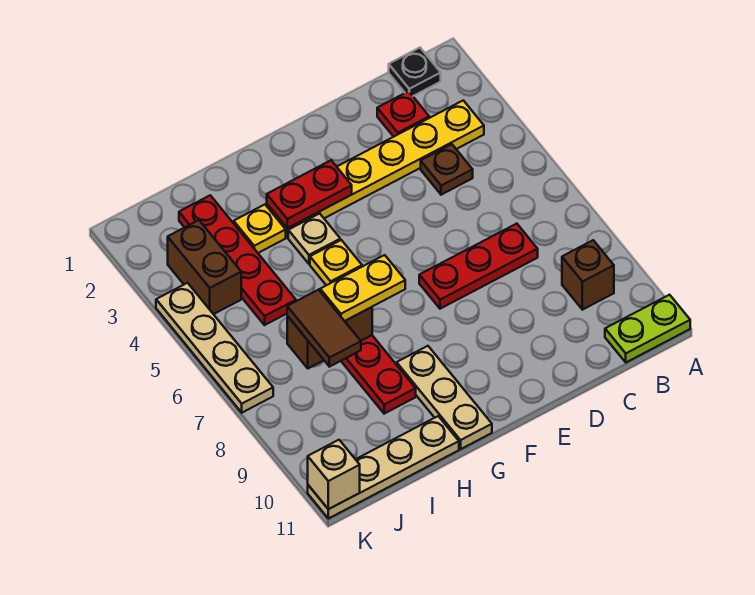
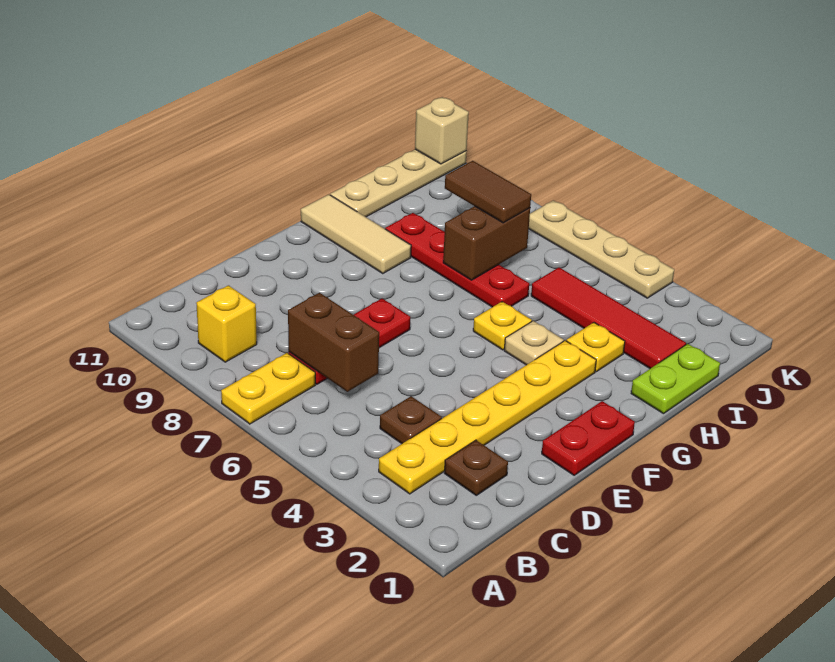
lime 1x2 plate [605,295,690,362] -> lime 1x2 plate moved to [631,344,720,414]
black 1x1 plate [389,48,441,96] -> none
brown 1x1 brick [562,240,614,310] -> yellow 1x1 brick [196,285,257,362]
red 1x1 plate [377,91,429,137] -> brown 1x1 plate [445,440,508,495]
red 1x2 plate [267,160,352,228] -> red 1x2 plate moved to [542,401,635,475]
yellow 1x2 plate [320,255,405,321] -> yellow 1x2 plate moved to [221,353,315,424]
tan 1x3 plate [397,346,492,449] -> tan 1x3 tile [301,194,411,274]
red 1x4 plate [179,195,296,325] -> red 1x4 tile [531,267,686,369]
brown 1x2 brick [168,220,241,314] -> brown 1x2 brick moved to [288,293,379,392]

